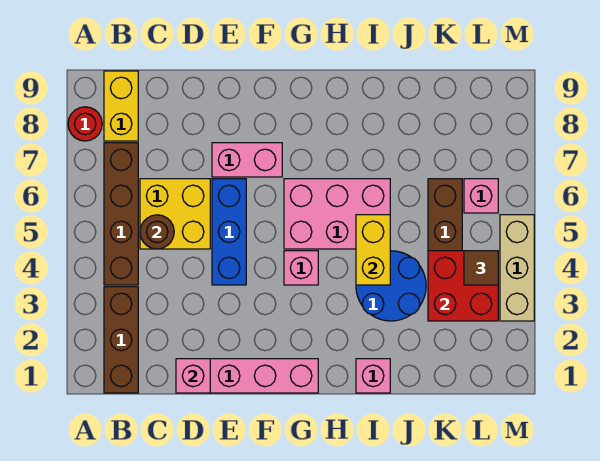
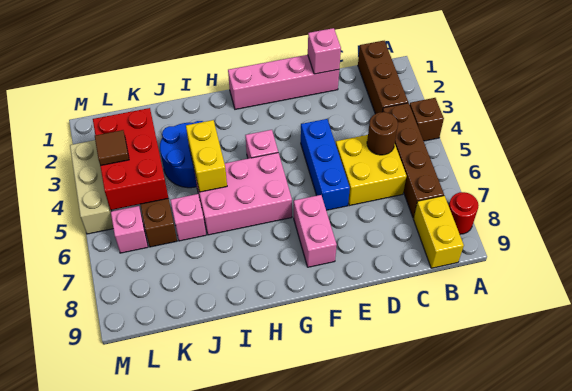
none -> brown 1x1 brick [410,98,444,141]
pink 1x2 brick [212,143,282,177] -> pink 1x2 brick turned to [294,195,337,267]
pink 1x1 brick [356,359,390,393] -> pink 1x1 brick moved to [170,194,206,241]
red 2x2 brick [428,251,498,321] -> red 2x3 brick [93,108,168,210]

